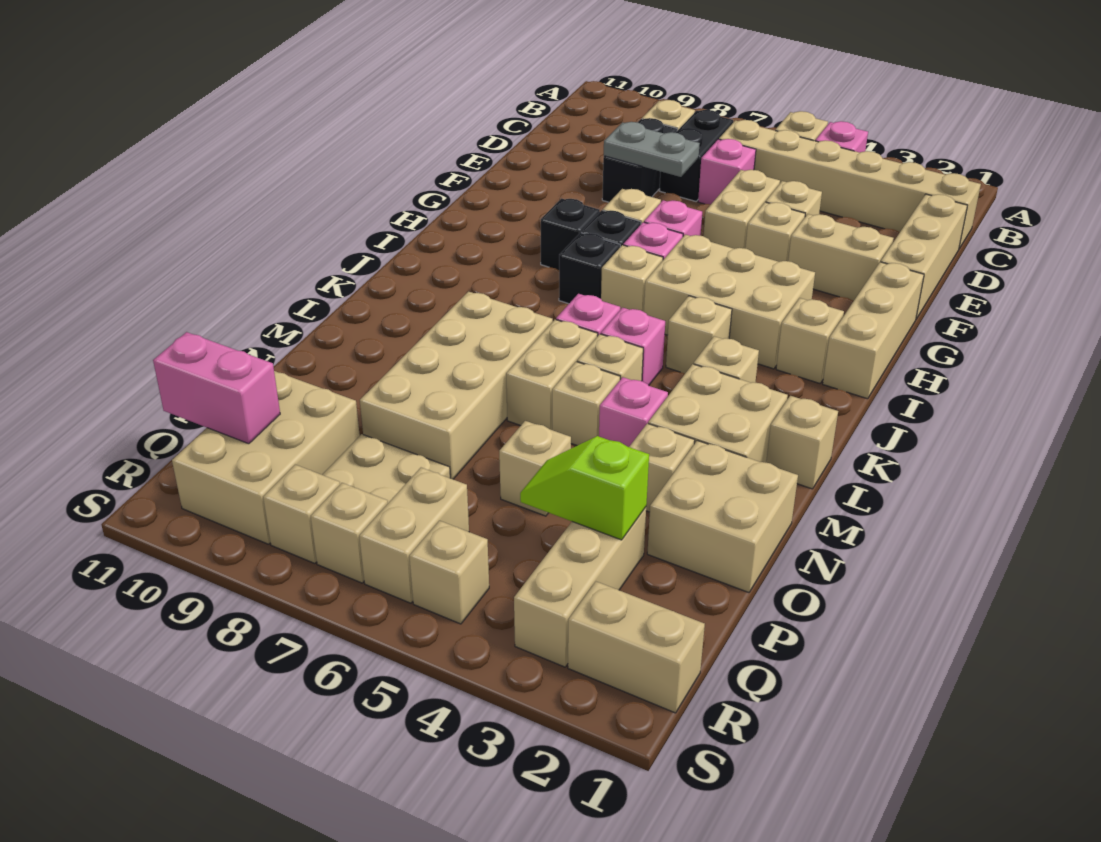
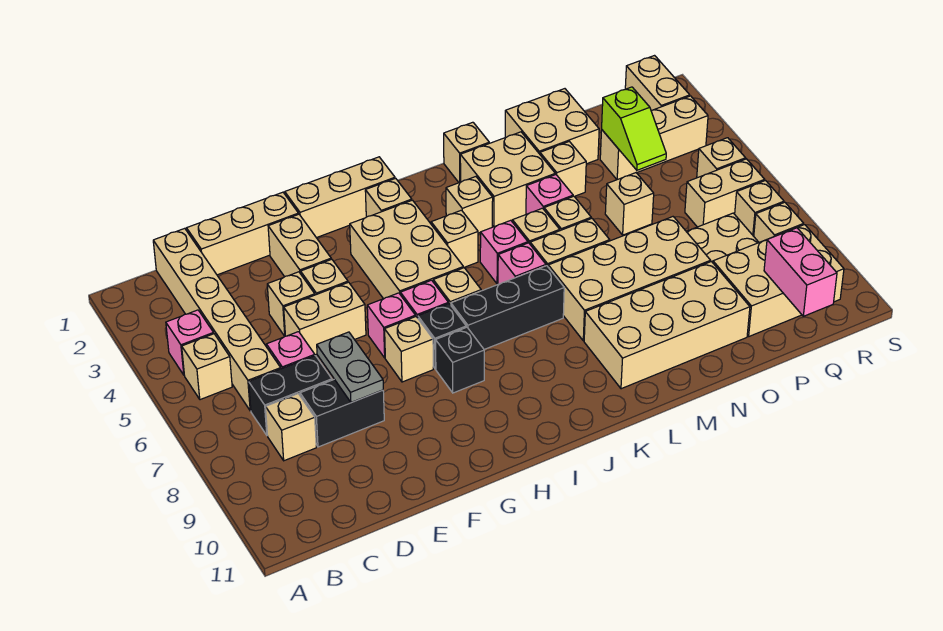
black 1x1 brick [559,233,620,304] -> black 1x3 brick [451,266,564,349]
none -> tan 2x4 brick [584,262,750,389]

